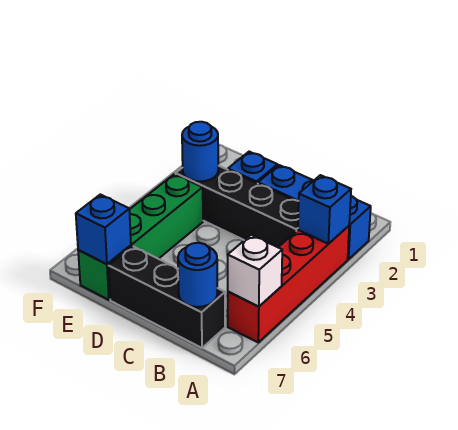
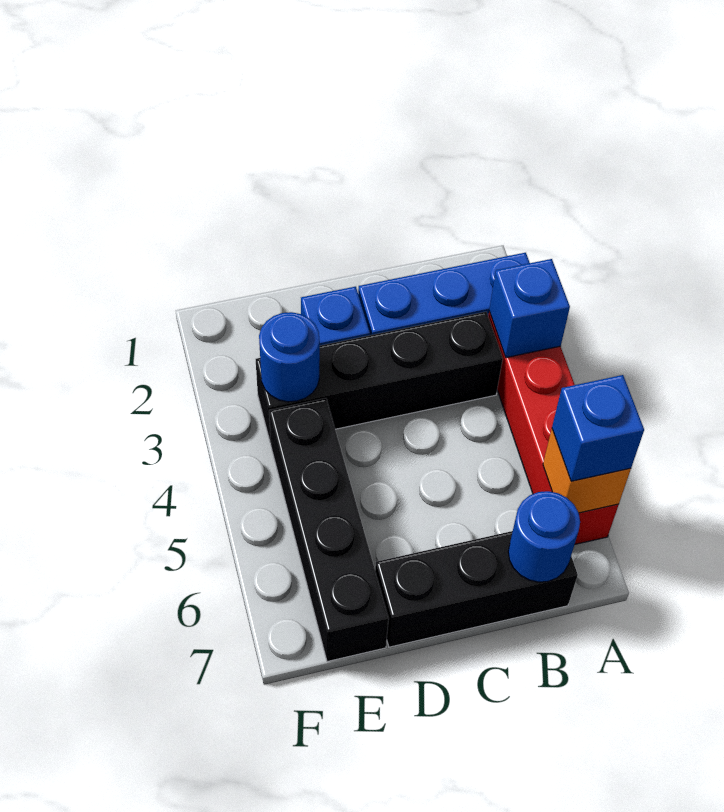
white 1x1 brick [228,235,282,307] -> orange 1x1 brick [543,429,631,513]
green 1x4 brick [78,174,203,300] -> black 1x4 brick [269,398,389,662]
blue 1x1 brick [76,195,131,264] -> blue 1x1 brick moved to [552,375,644,481]

